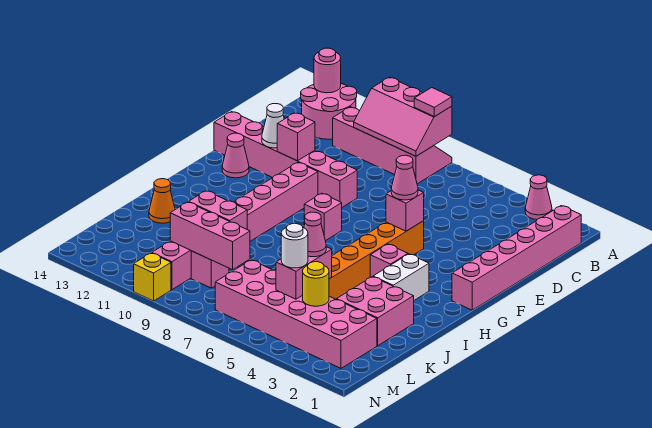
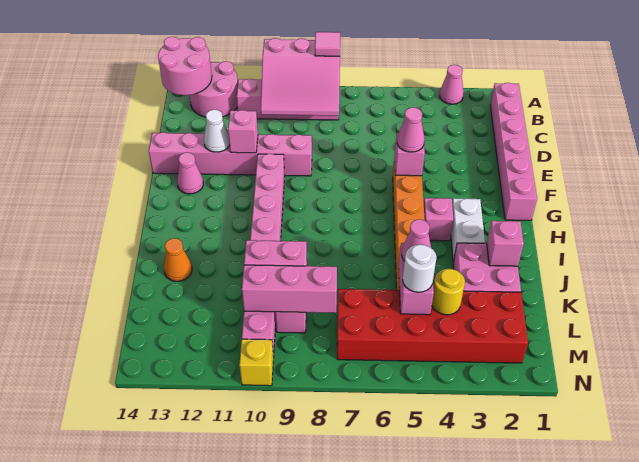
pink 2x3 slope [354,77,452,156] -> pink 3x3 slope [261,38,340,116]
pink 1x1 round brick [314,48,341,93] -> pink 2x2 round brick [158,37,212,95]
pink 1x1 brick [304,193,342,241] -> pink 1x1 brick moved to [487,221,524,266]
pink 2x6 brick [215,260,377,368] -> red 2x6 brick [337,289,528,363]

